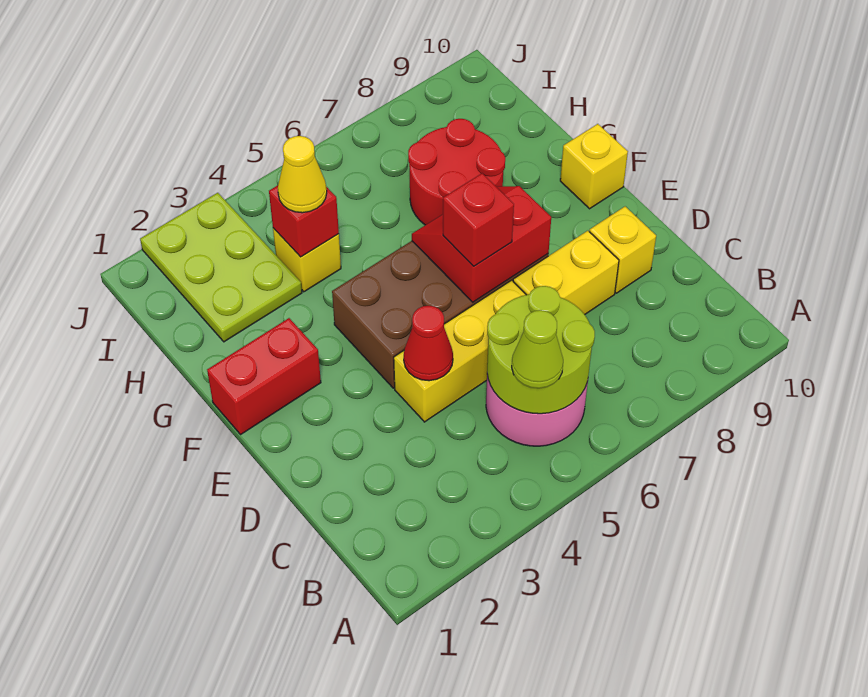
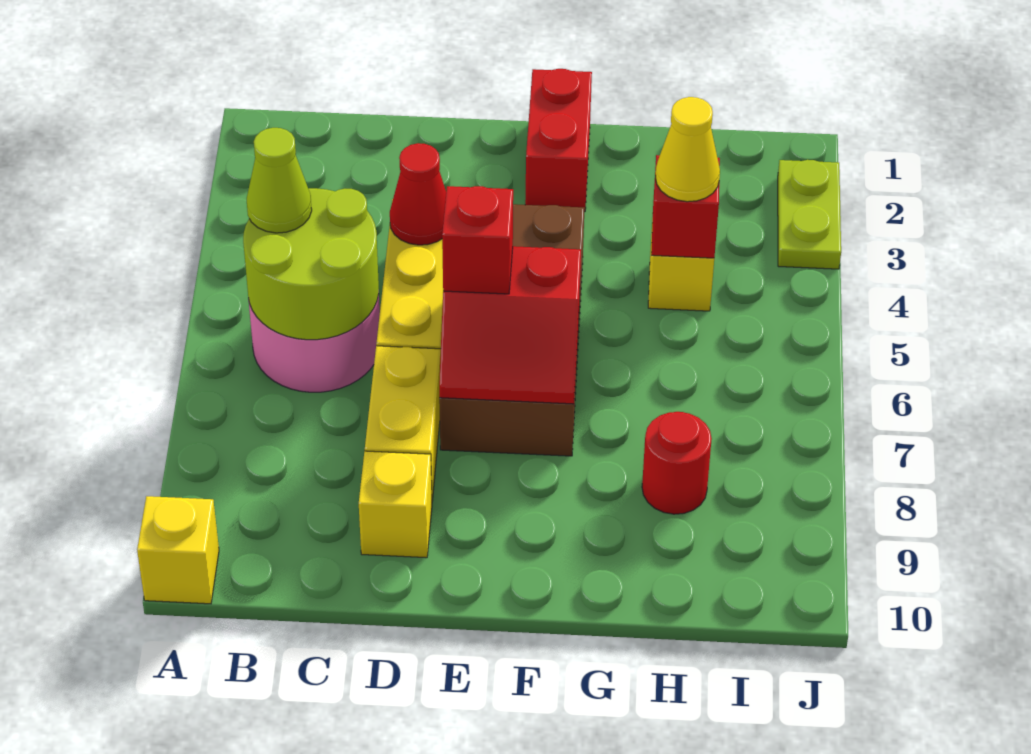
red 2x2 slope [412,186,551,302] -> red 2x2 slope turned to [439,246,581,404]
yellow 1x1 brick [560,124,628,209] -> yellow 1x1 brick moved to [137,496,219,604]
red 2x2 round brick [408,119,505,225] -> red 1x1 round brick [642,412,712,514]
lime 2x3 plate [140,193,302,342] -> lime 1x2 plate [778,160,841,269]

